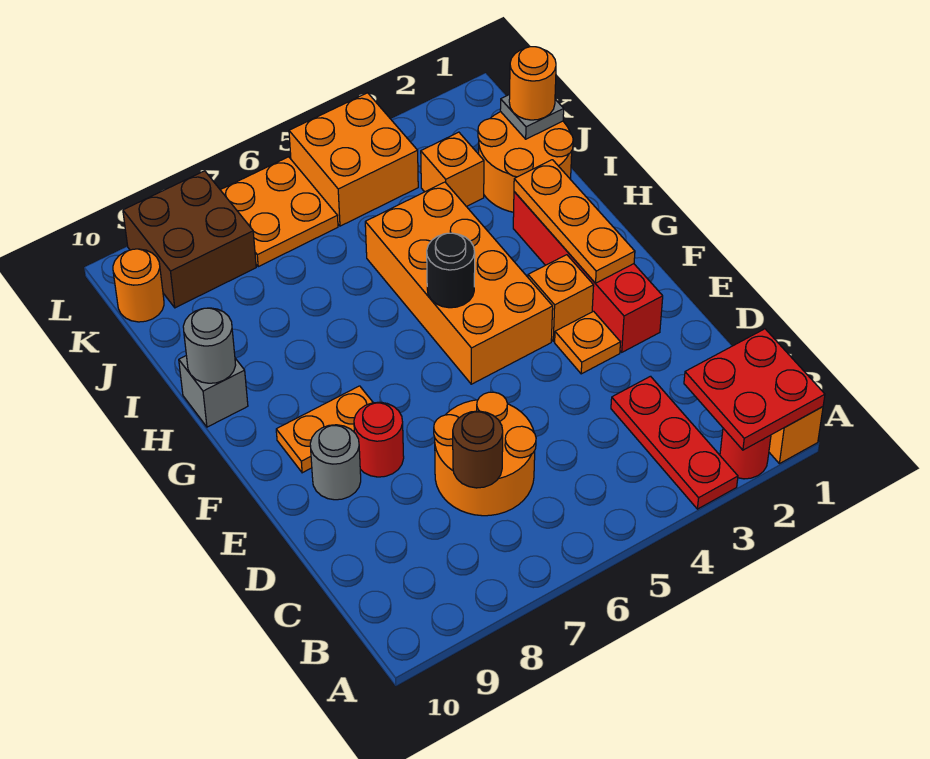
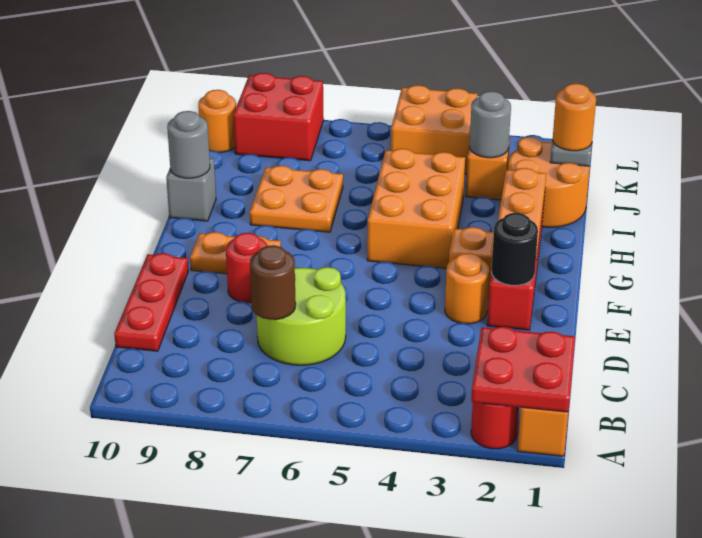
red 1x3 plate [611,376,738,509] -> red 1x3 plate moved to [114,253,188,351]
orange 2x2 round brick [434,392,536,516] -> lime 2x2 round brick [257,267,346,365]
orange 1x1 plate [555,311,620,374] -> orange 1x1 round brick [445,253,489,324]
grey 1x1 round brick [310,425,361,500] -> grey 1x1 round brick moved to [470,91,511,158]
orange 2x4 brick [365,182,553,384] -> orange 2x3 brick [367,149,465,268]
black 1x1 round brick [427,233,475,308] -> black 1x1 round brick moved to [492,213,538,285]
orange 2x2 plate [221,157,338,267] -> orange 2x2 plate moved to [250,166,343,232]
brown 2x2 brick [123,171,256,308] -> red 2x2 brick [233,73,324,161]

